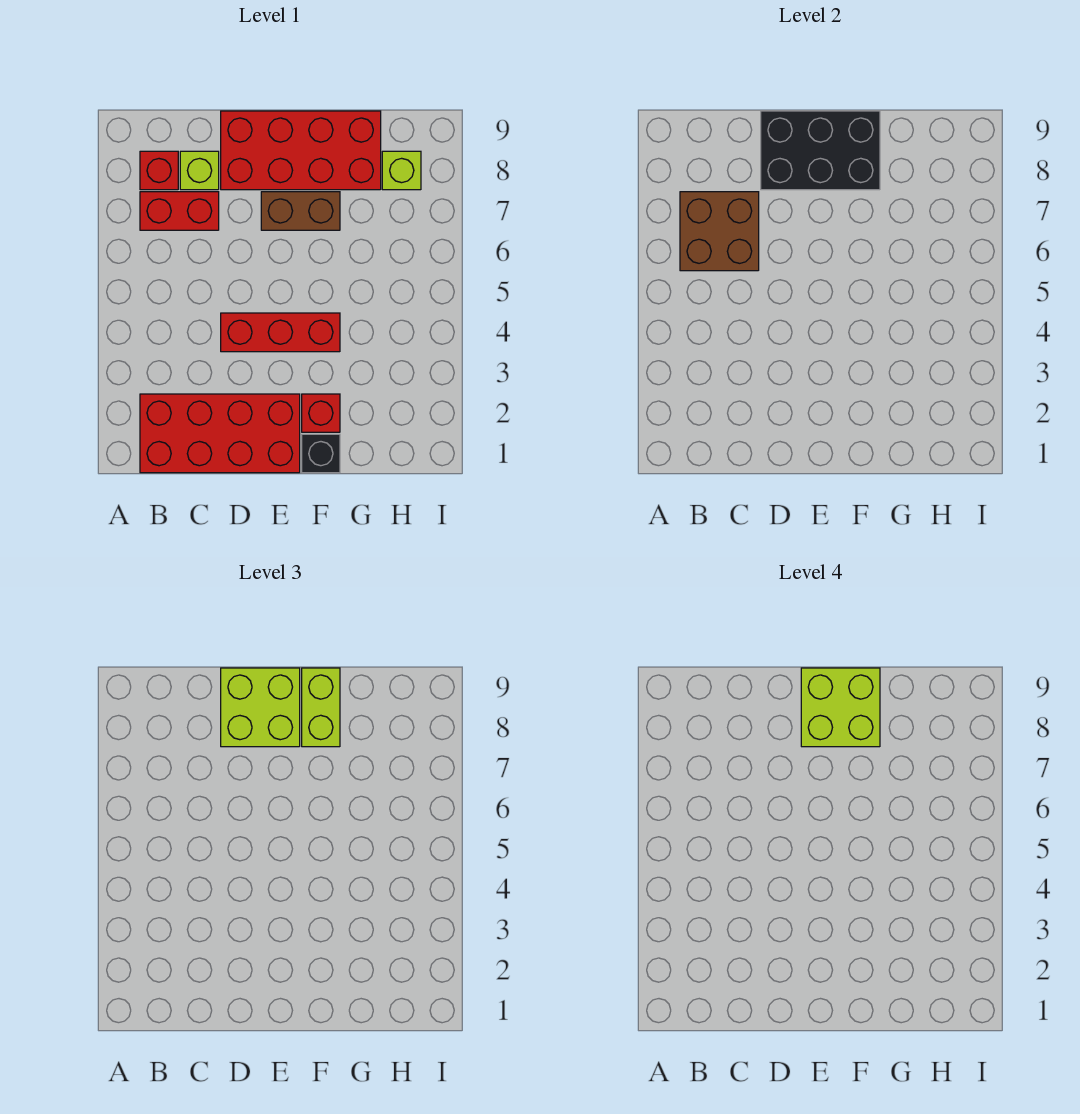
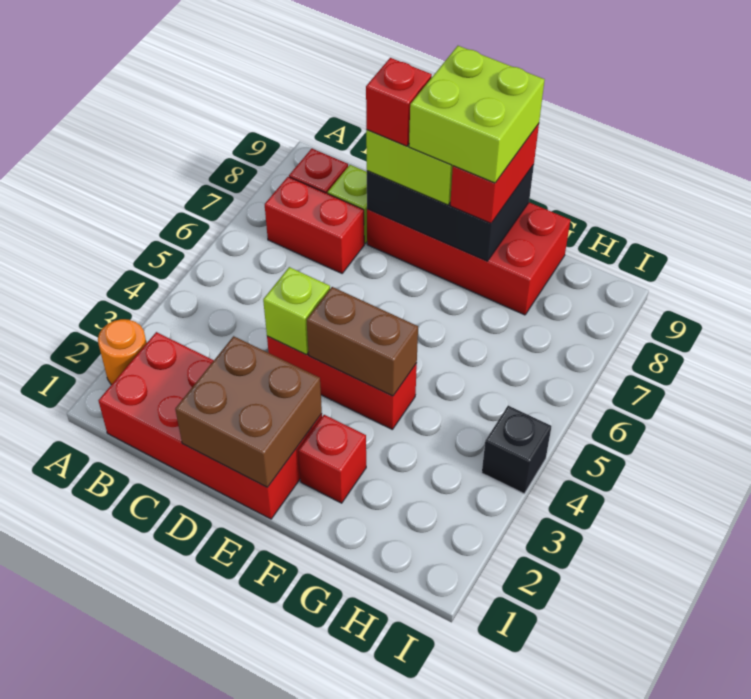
none -> orange 1x1 round brick [98,319,146,385]
brown 2x2 brick [680,192,759,271] -> brown 2x2 brick moved to [175,336,322,487]
none -> red 1x1 brick [366,58,432,146]
brown 1x2 brick [261,192,340,230] -> brown 1x2 brick moved to [307,287,418,396]
black 1x1 brick [302,434,340,473] -> black 1x1 brick moved to [482,406,552,494]
lime 1x2 brick [302,668,340,747] -> red 1x2 brick [450,124,539,223]
lime 1x1 brick [382,151,421,190] -> lime 1x1 brick moved to [263,267,330,355]

